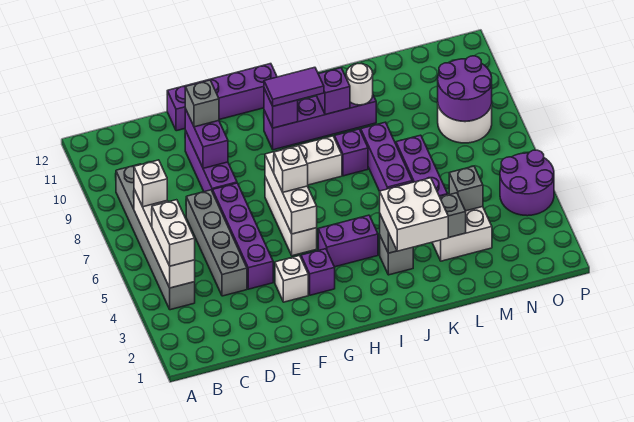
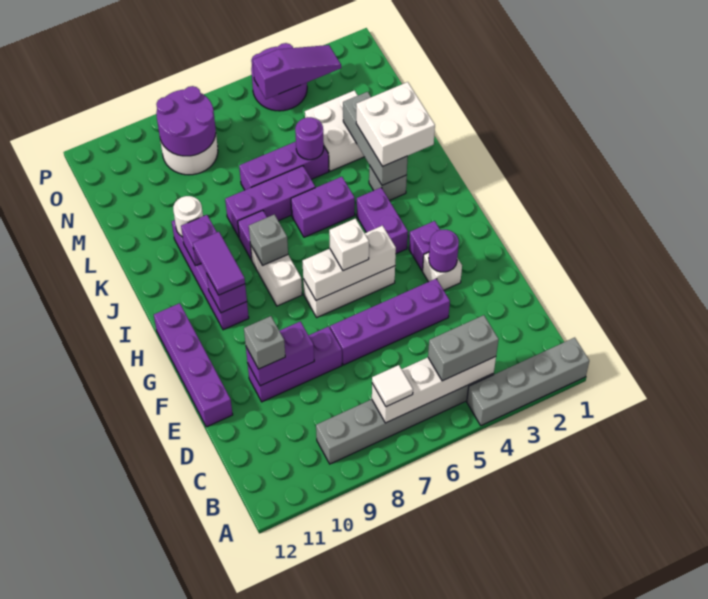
white 1x2 brick [152,200,195,266] -> grey 1x2 brick [428,315,499,381]
white 1x1 brick [134,160,167,207] -> white 1x1 tile [372,365,413,407]
grey 1x4 brick [186,190,247,296] -> grey 1x4 brick moved to [467,338,589,425]
none -> purple 1x1 round brick [429,230,459,272]
none -> purple 1x2 brick [291,177,355,237]
none -> purple 1x1 round brick [295,117,324,160]
grey 1x1 brick [449,166,483,211] -> grey 1x1 brick moved to [249,214,288,265]
none -> purple 1x3 slope [253,45,341,99]

